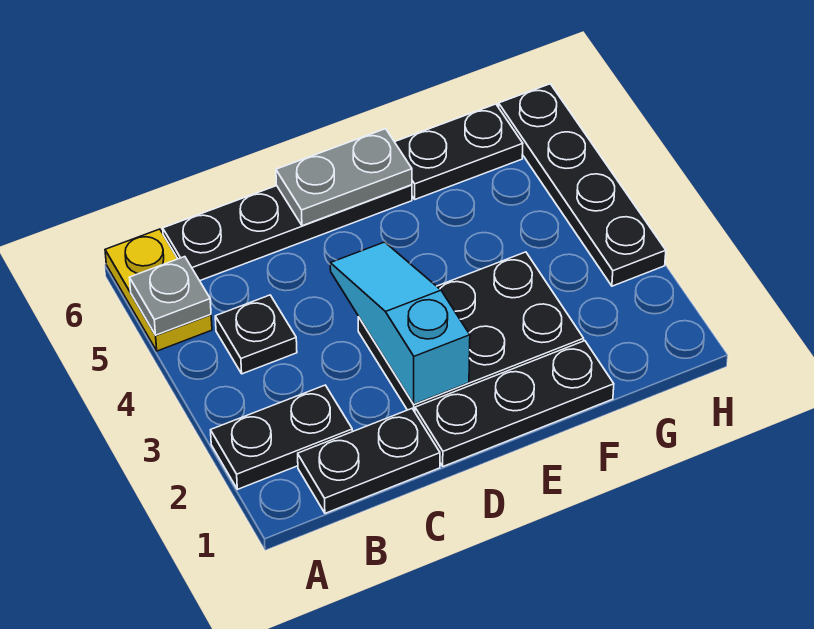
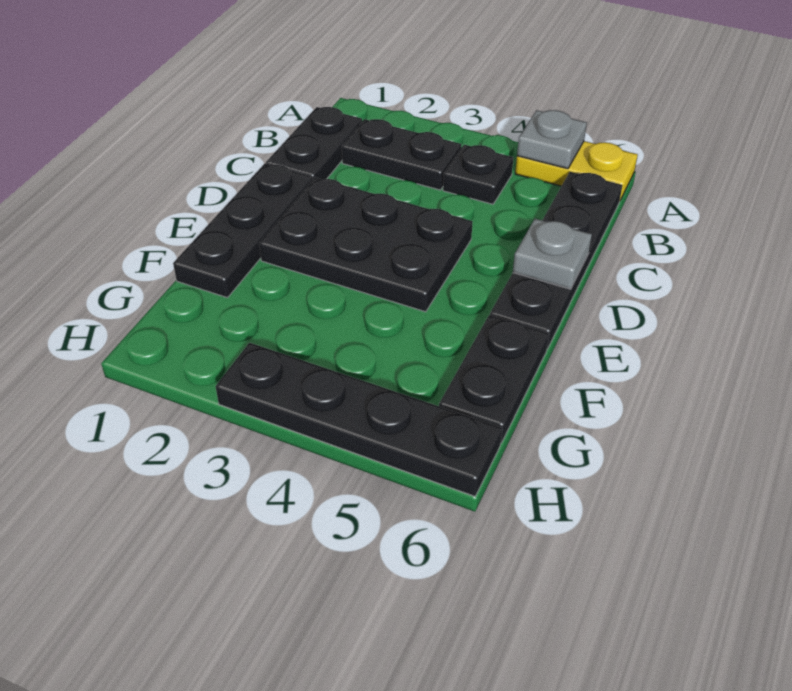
black 1x2 plate [211,385,352,489] -> black 1x2 plate turned to [342,119,461,190]
black 2x3 plate [358,252,584,412] -> black 2x3 plate turned to [259,178,473,312]
cyan 1x3 slope [330,242,470,404] -> none
grey 1x2 plate [276,129,412,226] -> grey 1x1 plate [513,219,592,289]

